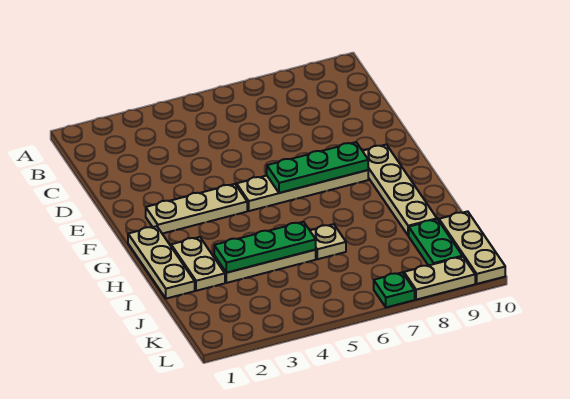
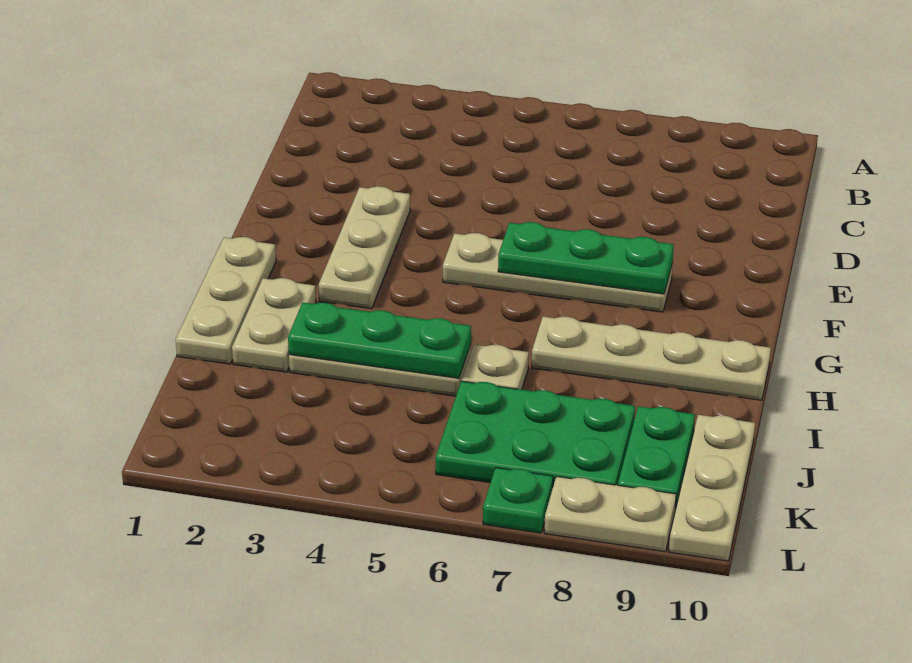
tan 1x3 plate [146,184,247,234] -> tan 1x3 plate turned to [319,186,410,309]
tan 1x4 plate [363,145,437,236] -> tan 1x4 plate turned to [532,317,771,400]
none -> green 2x3 plate [436,381,635,486]

